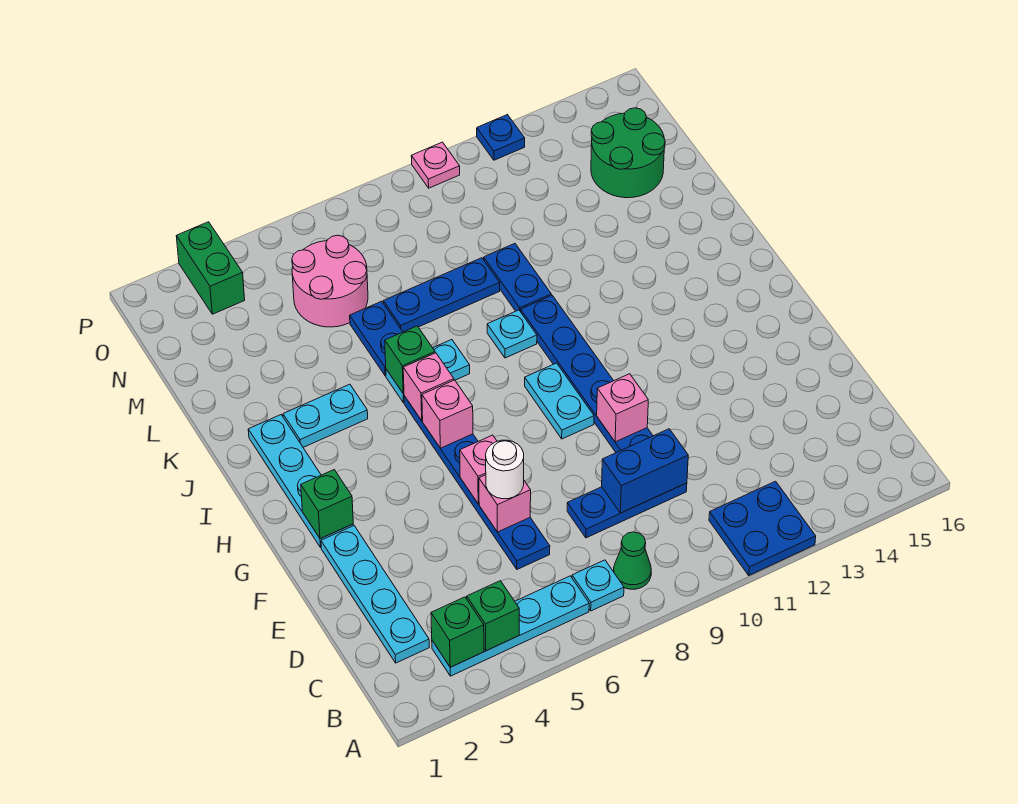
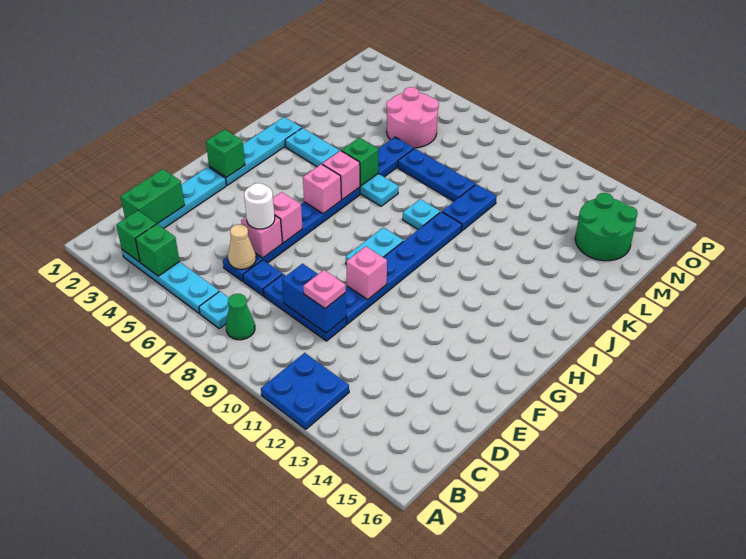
none -> tan 1x1 cone [228,224,256,269]
green 1x2 brick [176,222,245,314] -> green 1x2 brick moved to [121,169,185,224]
pink 1x1 plate [411,142,460,188] -> pink 1x1 plate moved to [303,270,346,308]
blue 1x1 plate [477,115,525,160] -> blue 1x1 plate moved to [243,260,282,296]

